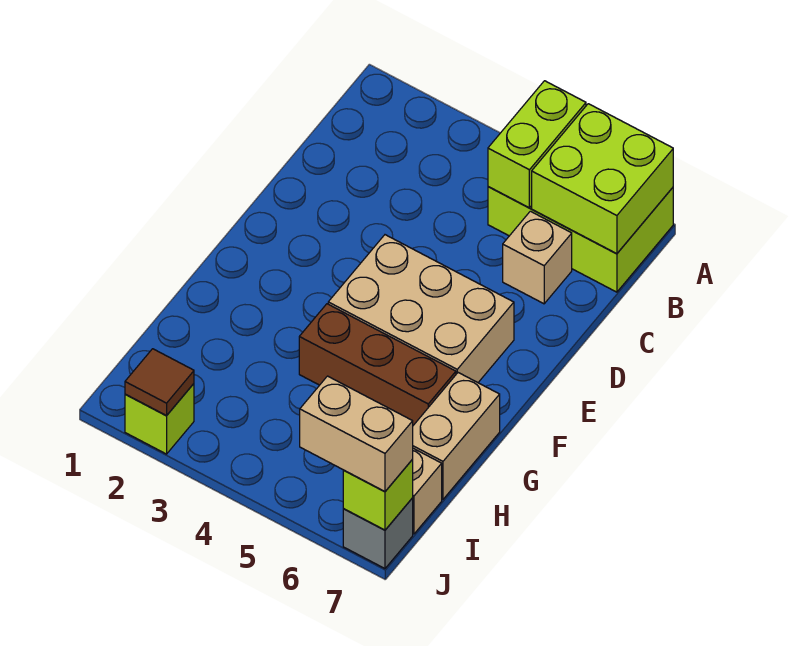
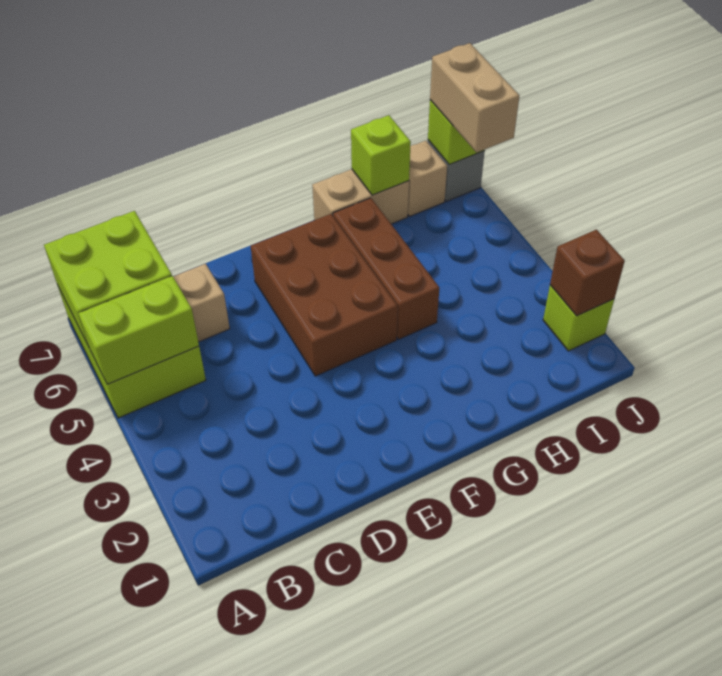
tan 2x3 brick [328,235,514,383] -> brown 2x3 brick [251,214,398,376]
none -> lime 1x1 brick [351,115,411,195]
brown 1x1 tile [125,349,194,416] -> brown 1x1 brick [550,230,625,316]

